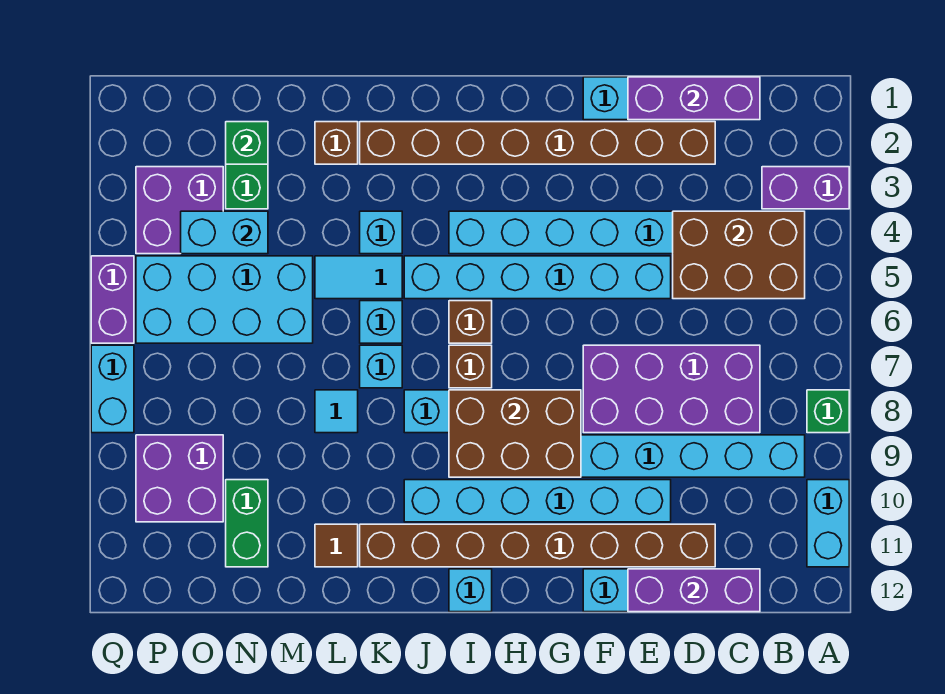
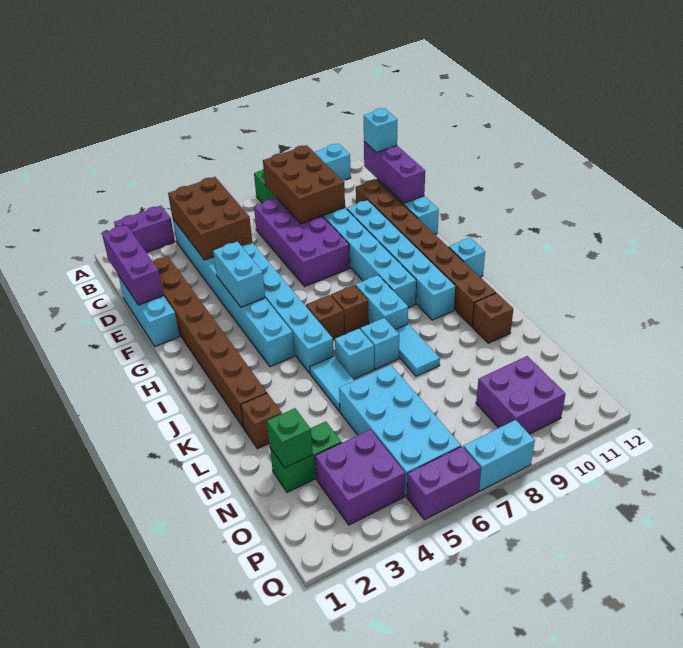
purple 1x2 brick [762,167,849,209] -> purple 1x2 brick turned to [114,206,175,253]
brown 2x3 brick [449,390,581,477] -> brown 2x3 brick moved to [263,145,345,224]
cyan 1x1 brick [360,211,402,254] -> cyan 1x1 brick moved to [364,108,397,153]
cyan 1x1 tile [315,390,358,433] -> cyan 1x2 tile [396,324,440,376]
brown 1x1 tile [315,524,358,567] -> brown 1x1 brick [472,293,513,343]
cyan 1x2 brick [181,211,268,254] -> cyan 1x2 brick moved to [213,242,265,307]
green 1x2 brick [226,480,268,567] -> none

